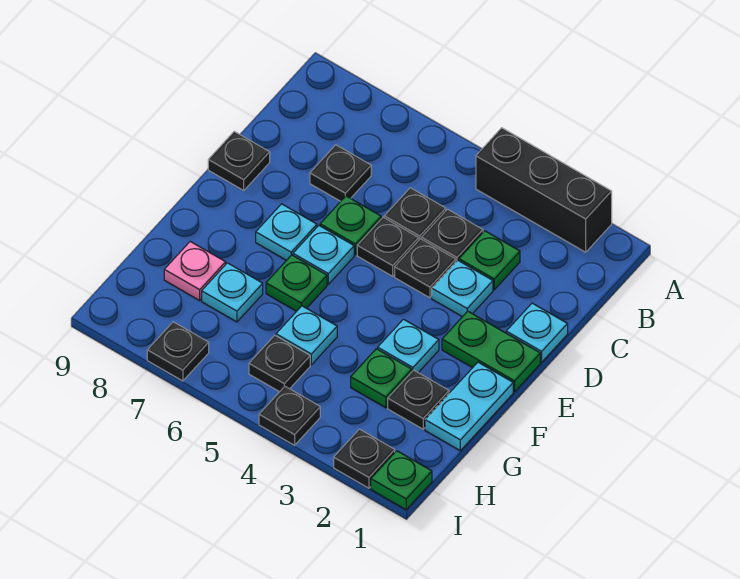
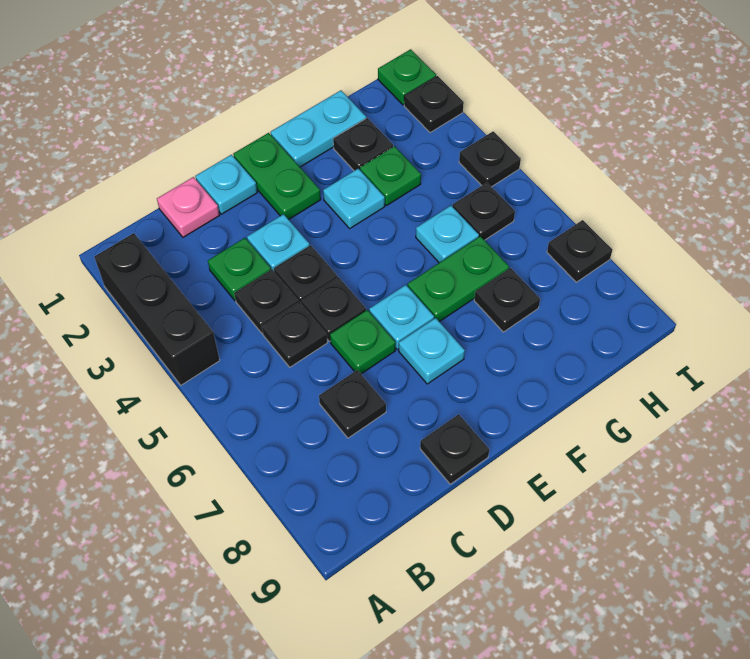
green 1x1 plate [266,255,327,311] -> green 1x2 plate [408,236,509,322]
cyan 1x1 plate [202,263,263,322] -> black 1x1 plate [474,268,540,332]
pink 1x1 plate [164,242,226,300] -> pink 1x1 plate moved to [157,177,220,237]

